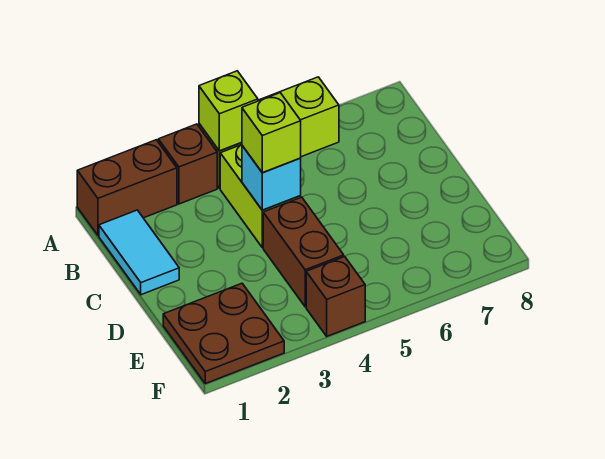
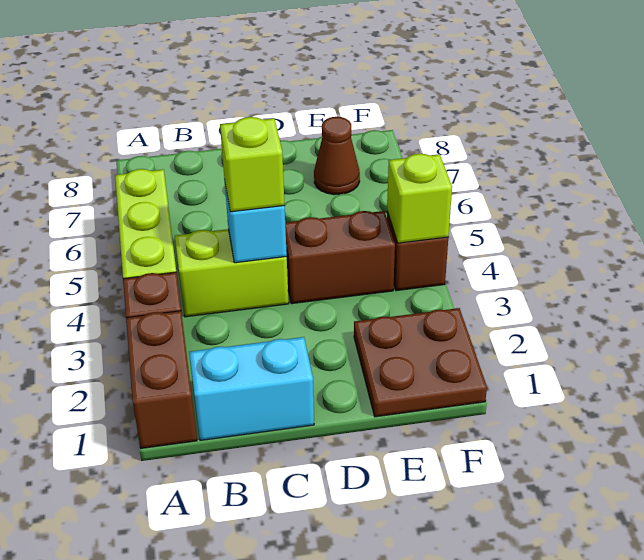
lime 1x1 brick [199,71,258,151] -> lime 1x1 brick moved to [387,154,452,243]
cyan 1x2 tile [99,210,179,295] -> cyan 1x2 brick [189,337,314,440]
none -> brown 1x1 cone [314,117,360,195]

